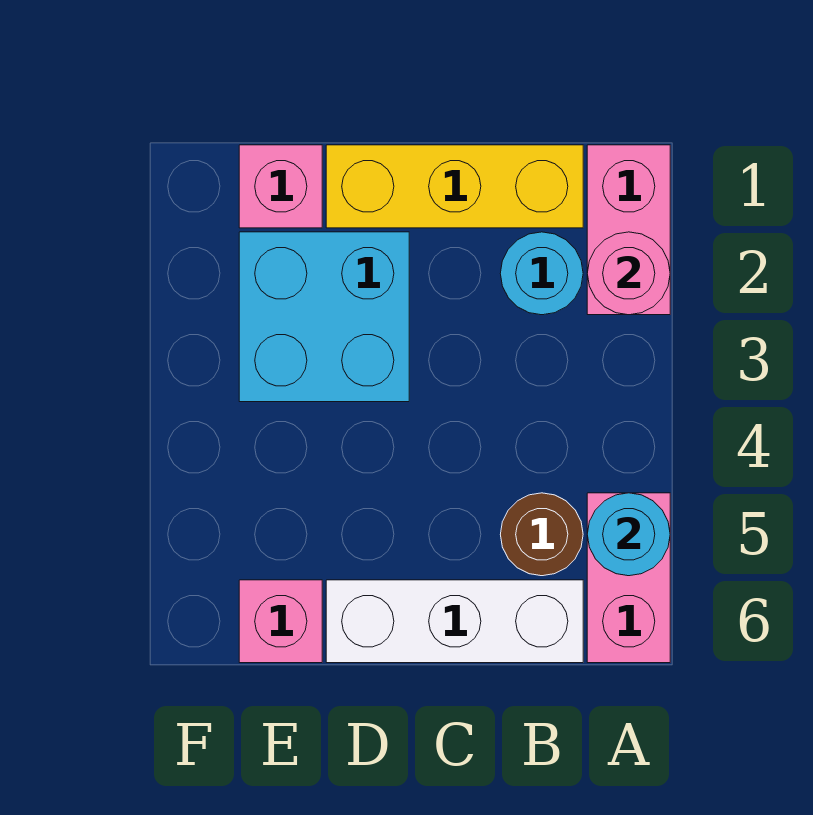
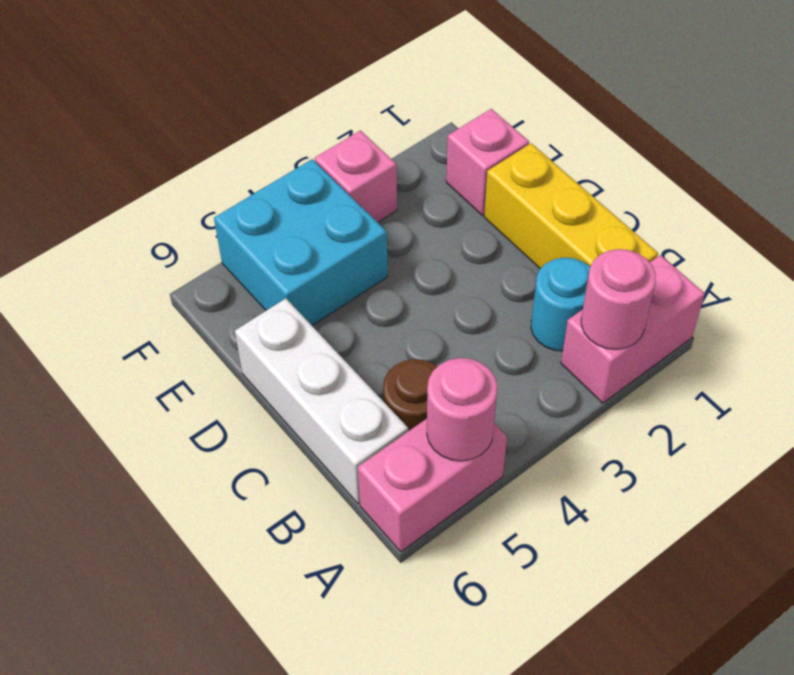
cyan 1x1 round brick [587,493,670,576] -> pink 1x1 round brick [427,358,497,461]
cyan 2x2 brick [239,232,409,402] -> cyan 2x2 brick moved to [214,159,388,325]
pink 1x1 brick [239,580,322,663] -> pink 1x1 brick moved to [315,130,397,222]

